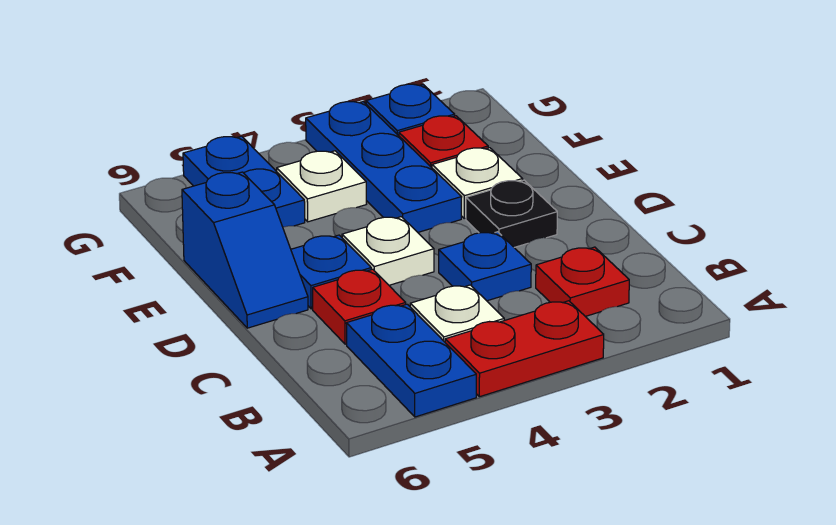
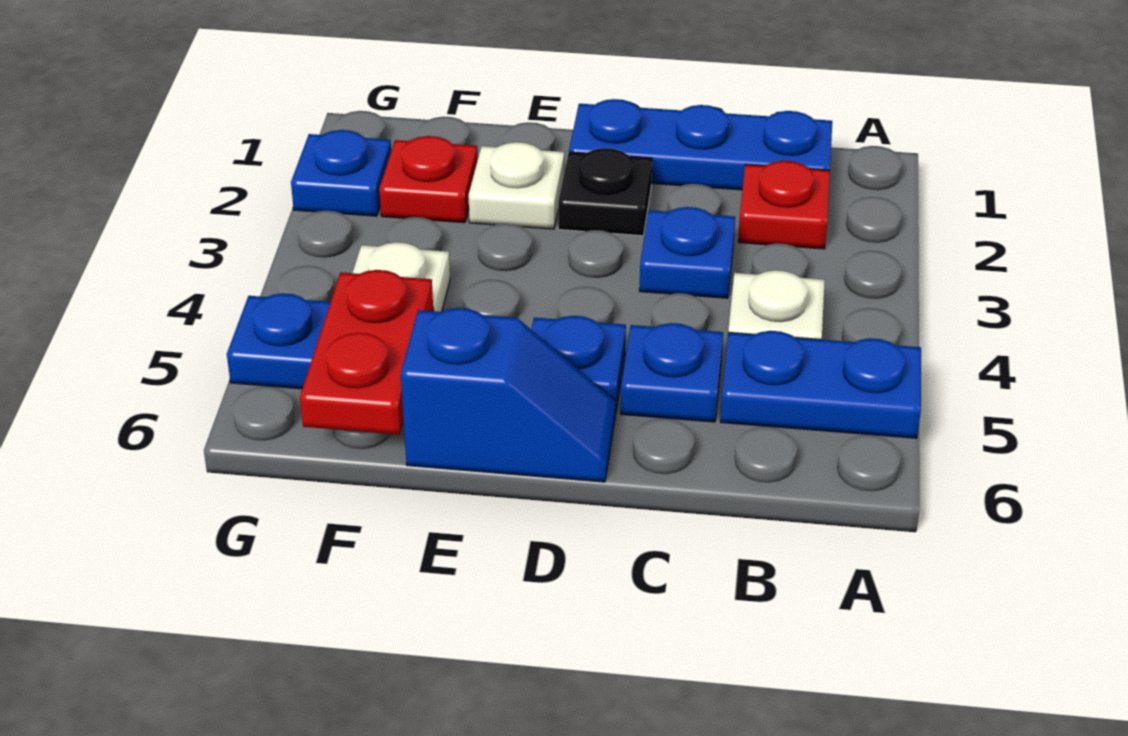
red 1x2 plate [445,301,604,397] -> red 1x2 plate moved to [300,270,433,435]
red 1x1 plate [313,269,406,344] -> blue 1x1 plate [621,323,723,422]
white 1x1 plate [342,217,434,285] -> none
blue 1x3 plate [306,102,461,232] -> blue 1x3 plate moved to [569,99,832,190]

